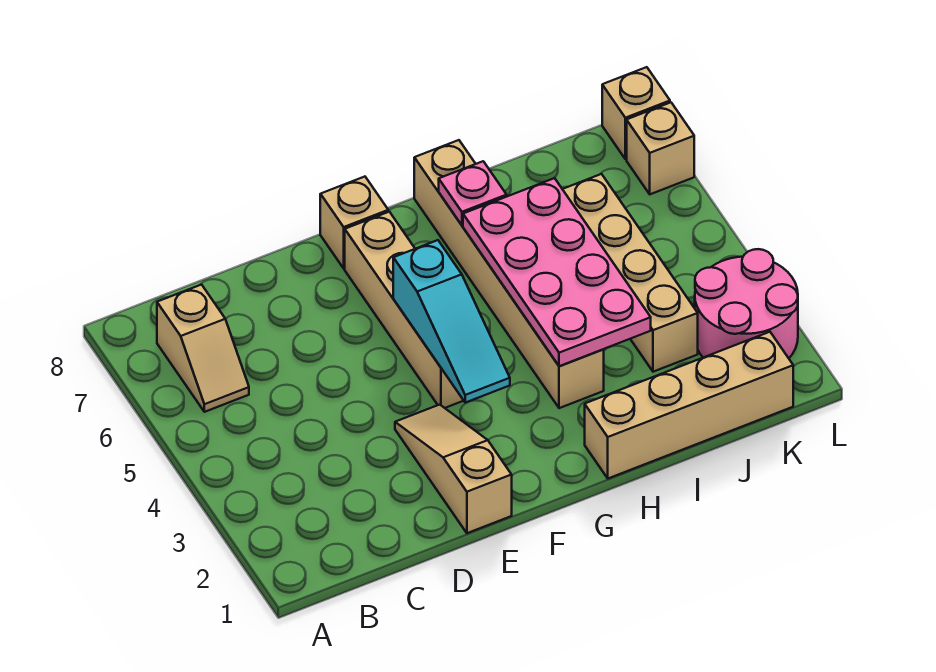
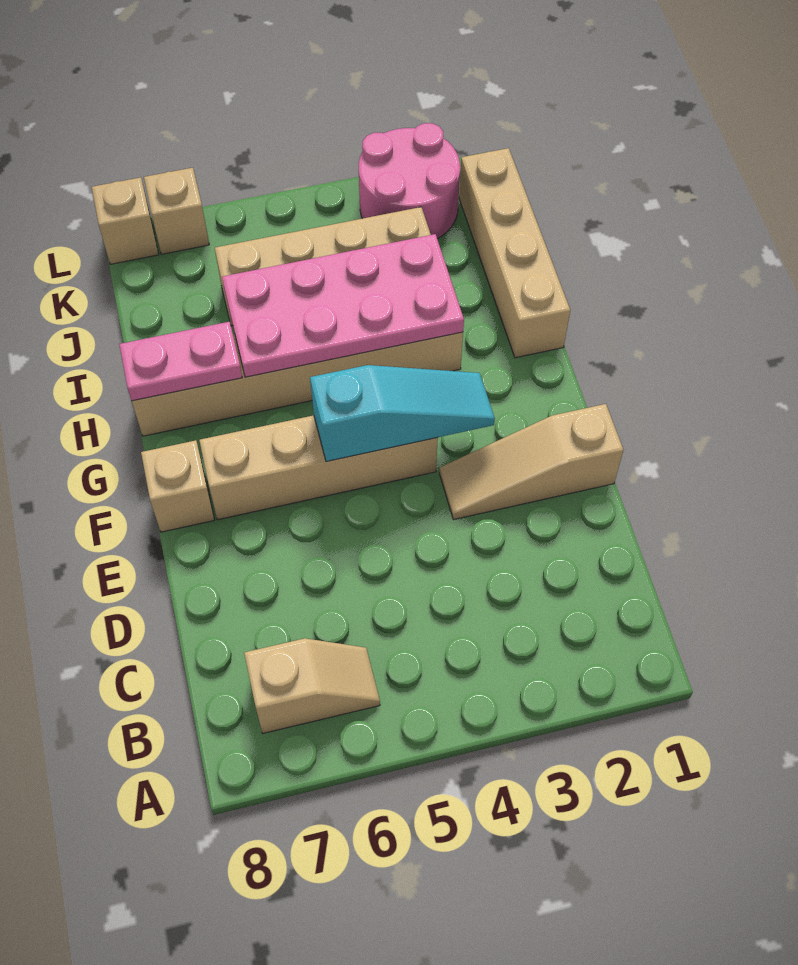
pink 1x1 plate [439,161,507,225] -> pink 1x2 plate [119,322,242,401]

